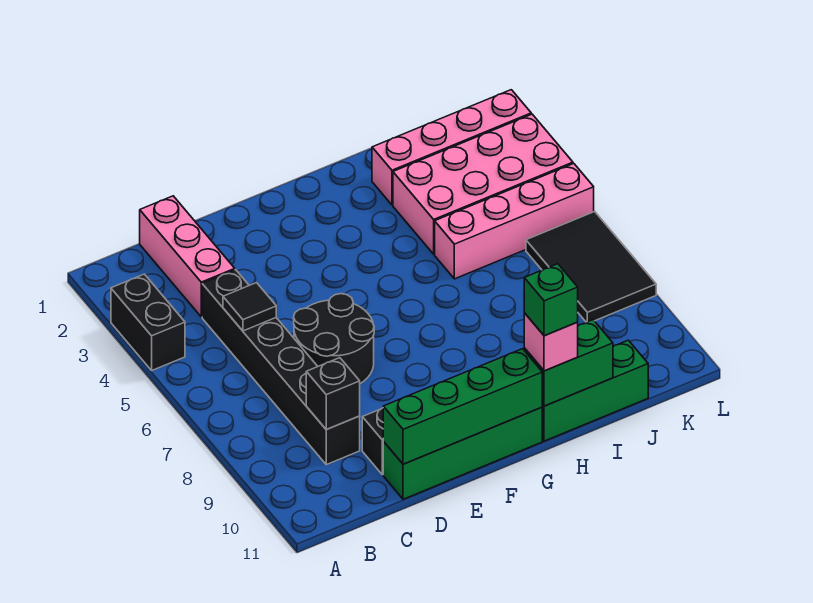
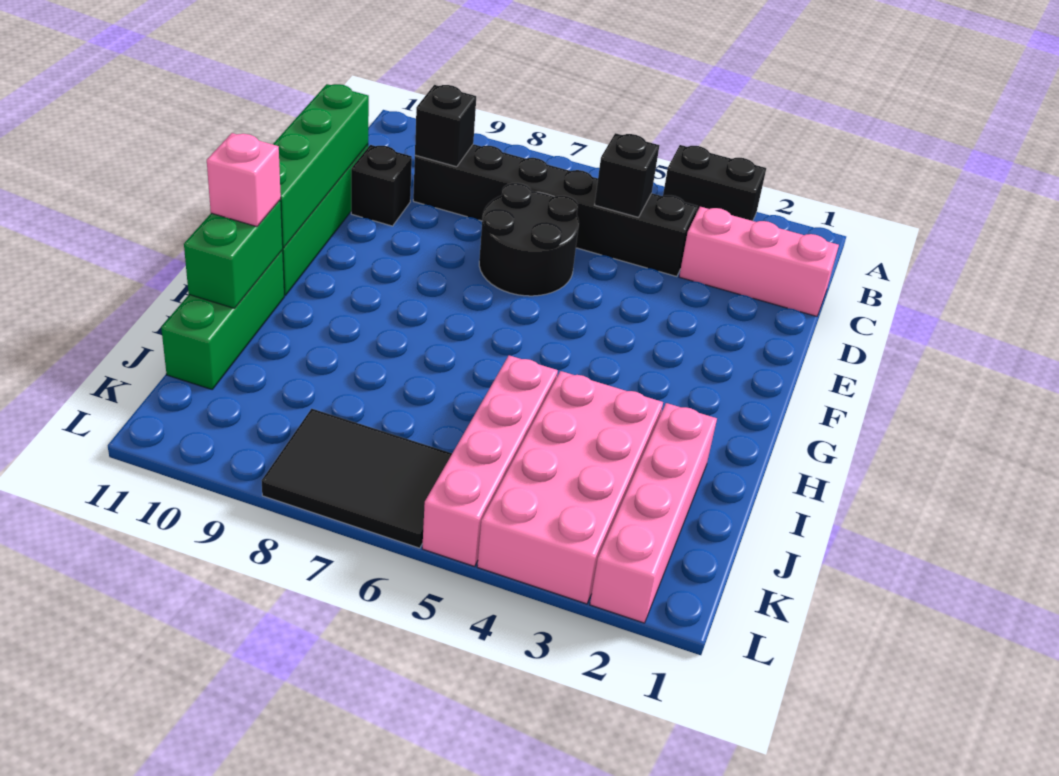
black 1x1 tile [223,283,276,331] -> black 1x1 brick [595,133,659,217]
green 1x1 brick [524,264,578,336] -> none

